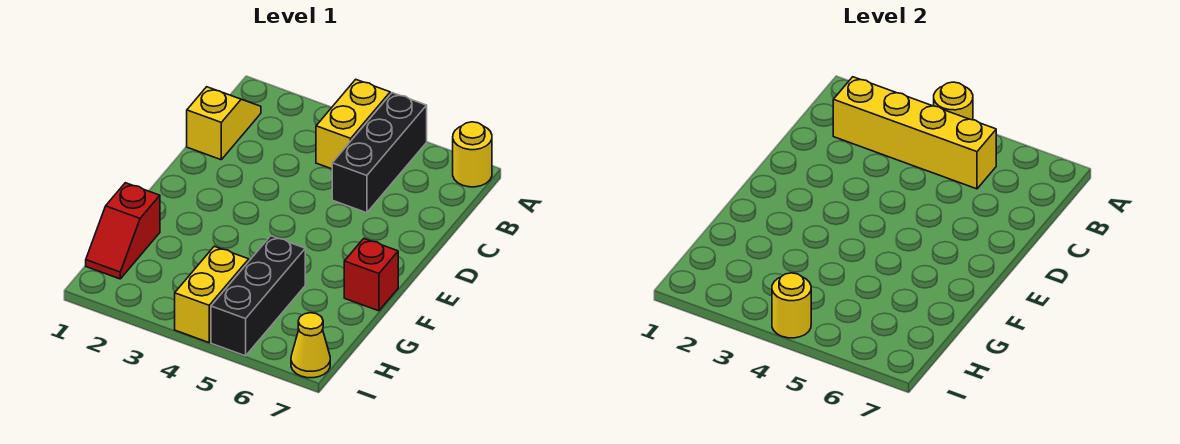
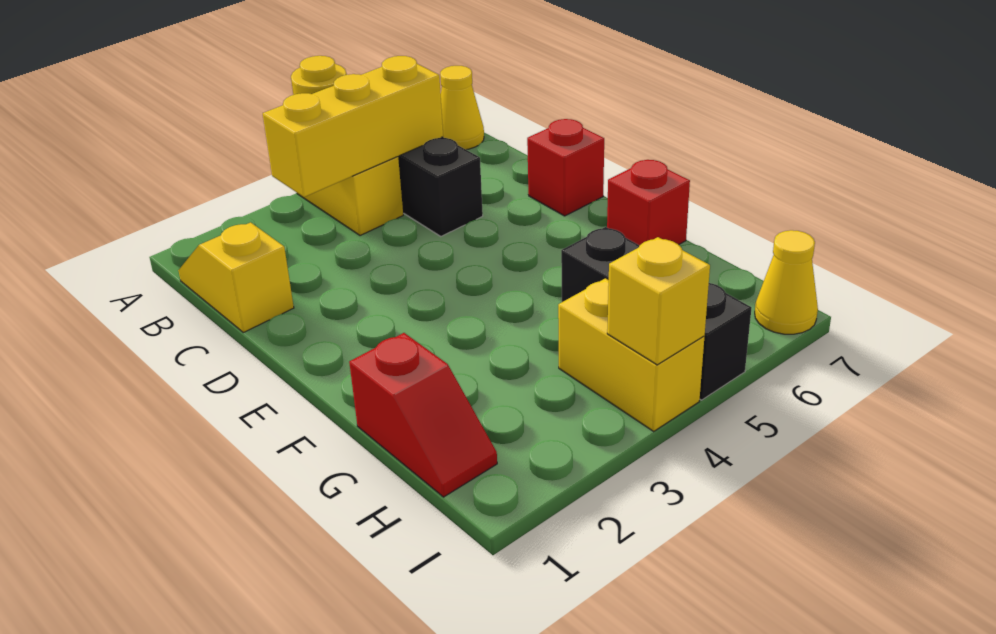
yellow 1x1 round brick [453,122,492,187] -> yellow 1x1 cone [440,66,484,150]
yellow 1x4 brick [833,77,996,189] -> yellow 1x3 brick [263,56,443,197]
none -> red 1x1 brick [527,119,604,216]
yellow 1x1 round brick [772,273,811,338] -> yellow 1x1 brick [607,237,710,365]

